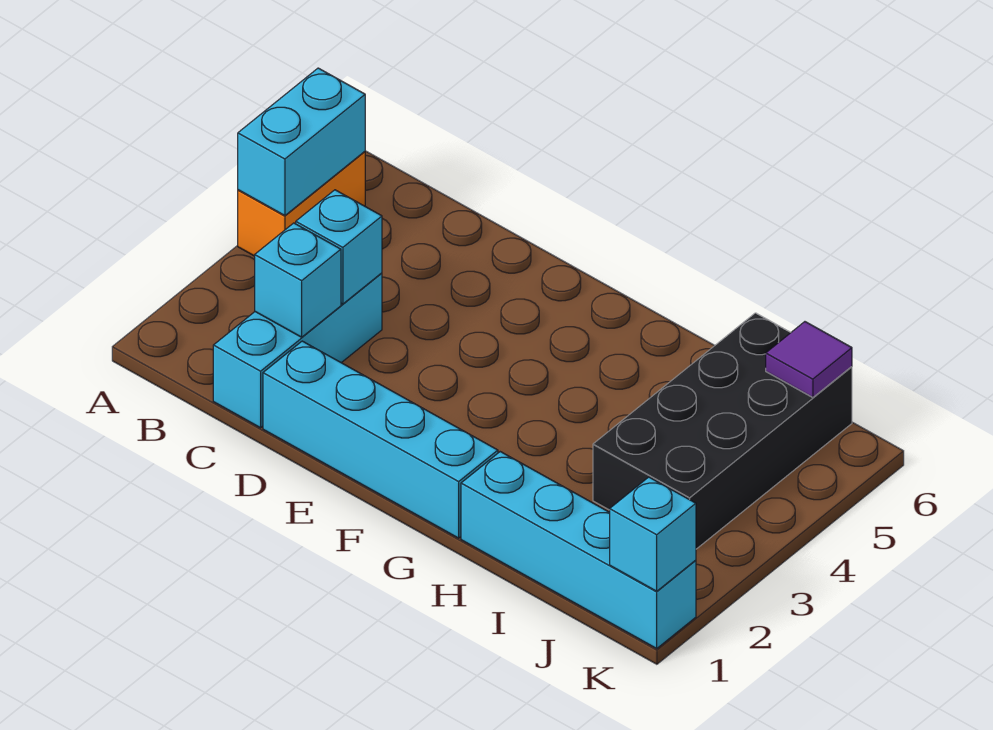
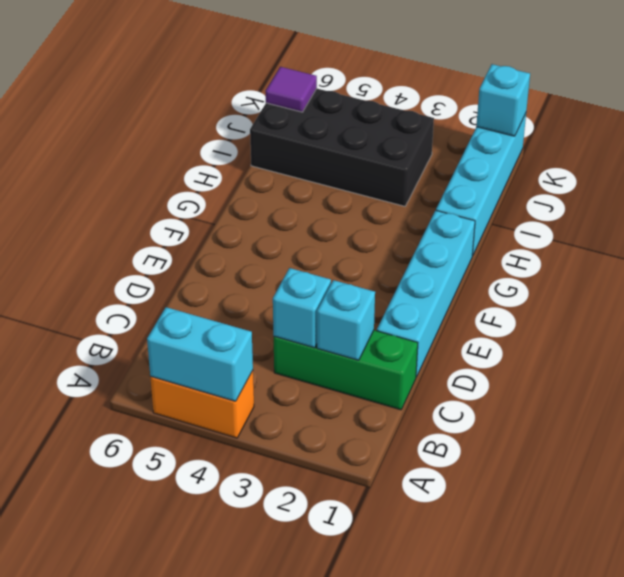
cyan 1x3 brick [213,273,382,428] -> green 1x3 brick [274,330,418,410]

